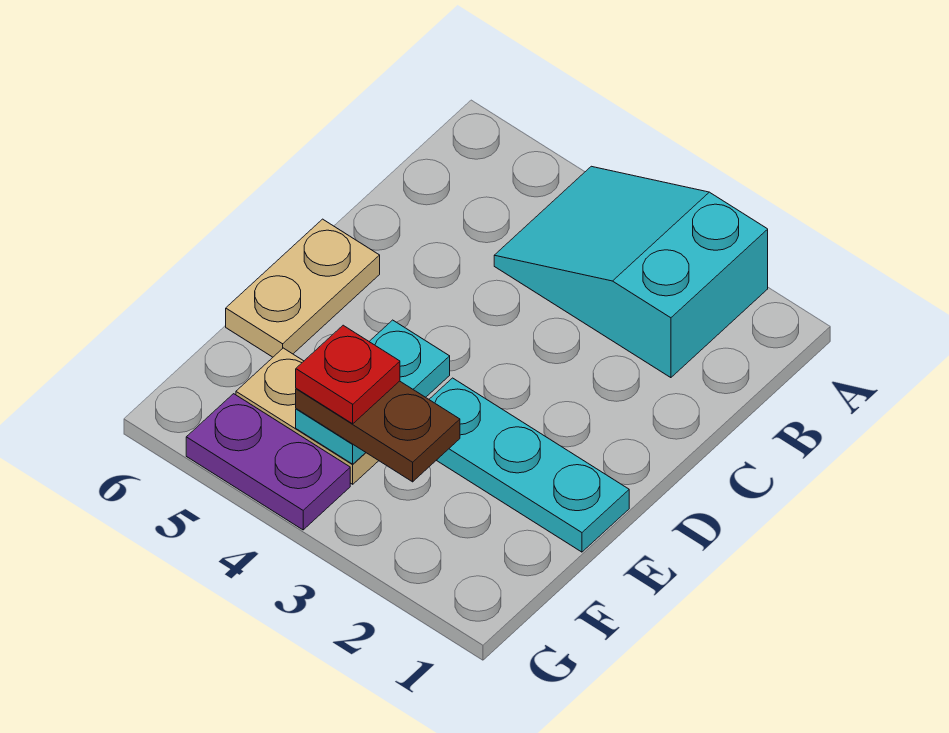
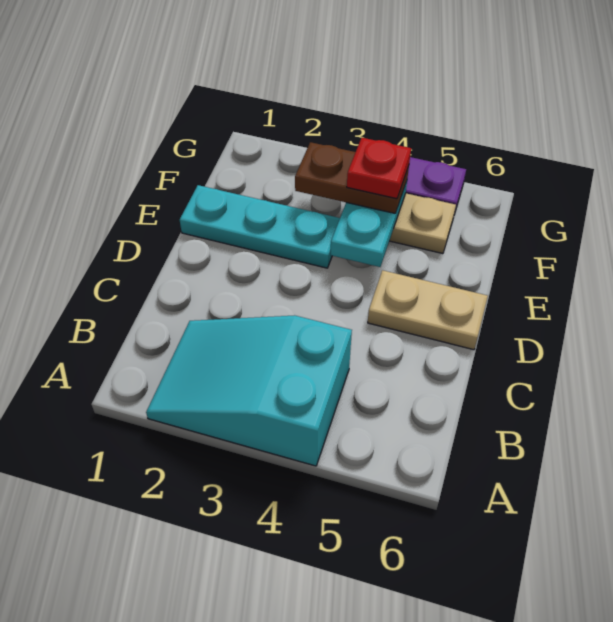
cyan 2x3 slope [494,166,768,378] -> cyan 2x3 slope turned to [146,315,352,466]
tan 1x2 plate [226,219,380,357] -> tan 1x2 plate turned to [368,270,488,350]

